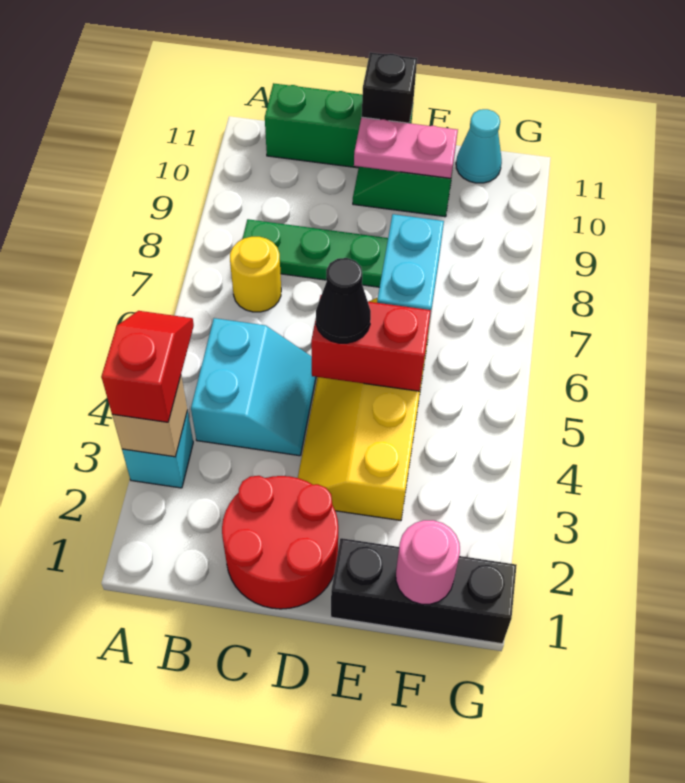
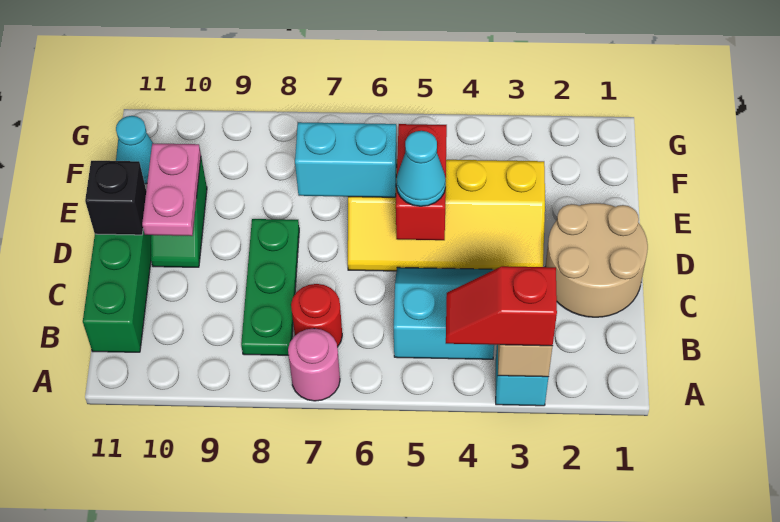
yellow 1x1 round brick [230,237,281,312] -> red 1x1 round brick [291,284,342,347]
red 2x2 round brick [222,476,338,609] -> tan 2x2 round brick [545,203,648,317]
black 1x1 cone [316,258,371,343] -> cyan 1x1 cone [396,131,446,206]
black 1x3 brick [331,538,517,644] -> none
pink 1x1 round brick [396,520,460,604] -> pink 1x1 round brick moved to [288,328,340,401]

